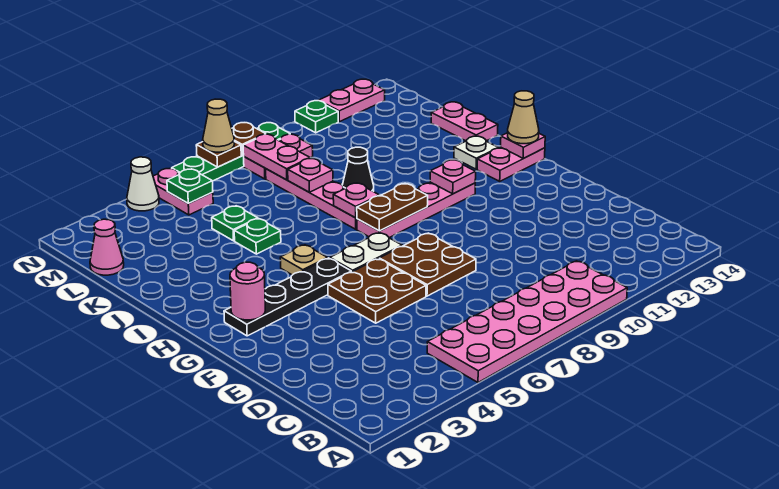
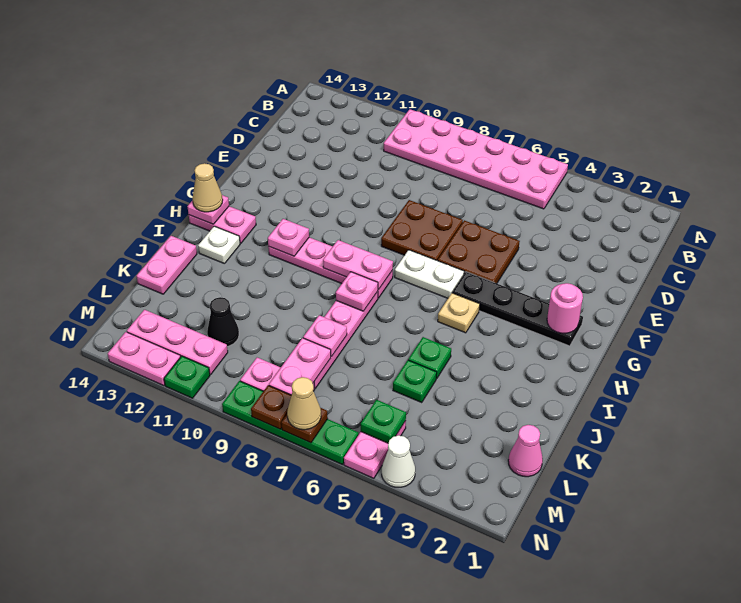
brown 1x2 plate [357,184,428,231] -> pink 1x2 plate [323,240,393,290]
black 1x1 cone [342,147,374,192] -> black 1x1 cone moved to [207,297,239,346]
none -> pink 1x3 plate [127,310,228,375]

